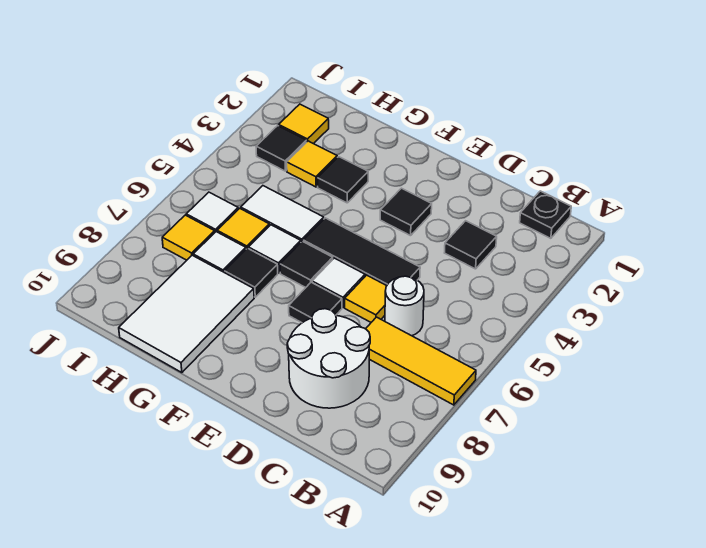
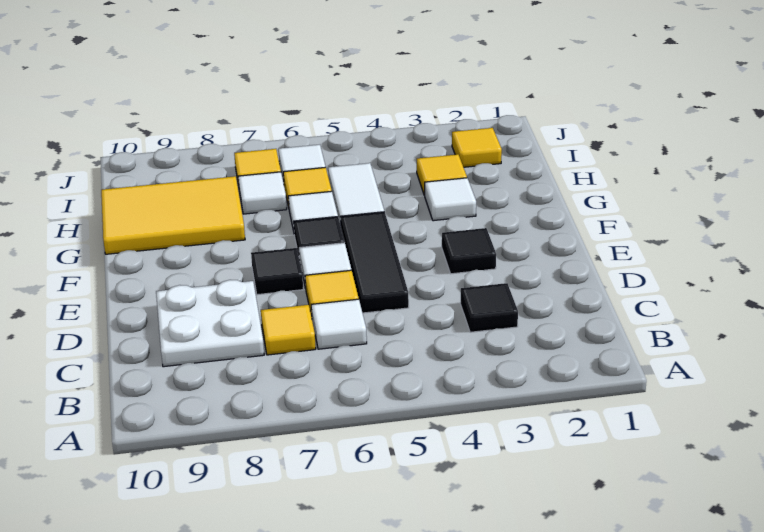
yellow 1x3 tile [366,317,476,405] -> yellow 1x1 tile [261,305,316,355]
black 1x1 plate [520,191,571,238] -> none
white 1x1 round brick [385,276,424,336] -> white 1x1 tile [311,299,367,349]
white 2x2 round brick [287,309,370,408] -> white 2x2 plate [156,280,264,367]
black 1x1 tile [318,157,368,203] -> white 1x1 tile [424,178,476,221]
black 1x1 tile [225,248,278,297] -> none
white 2x3 tile [119,255,254,373] -> yellow 2x3 tile [101,176,245,254]
black 1x1 tile [256,126,307,171] -> none

